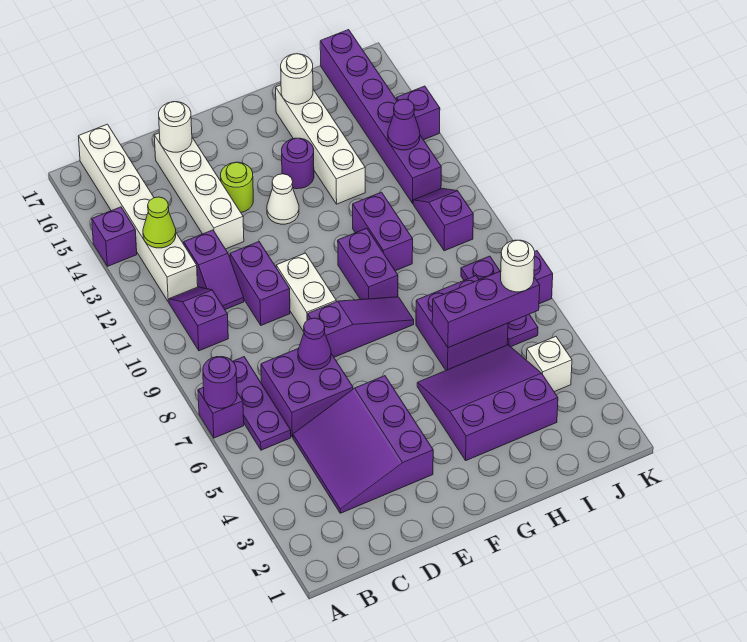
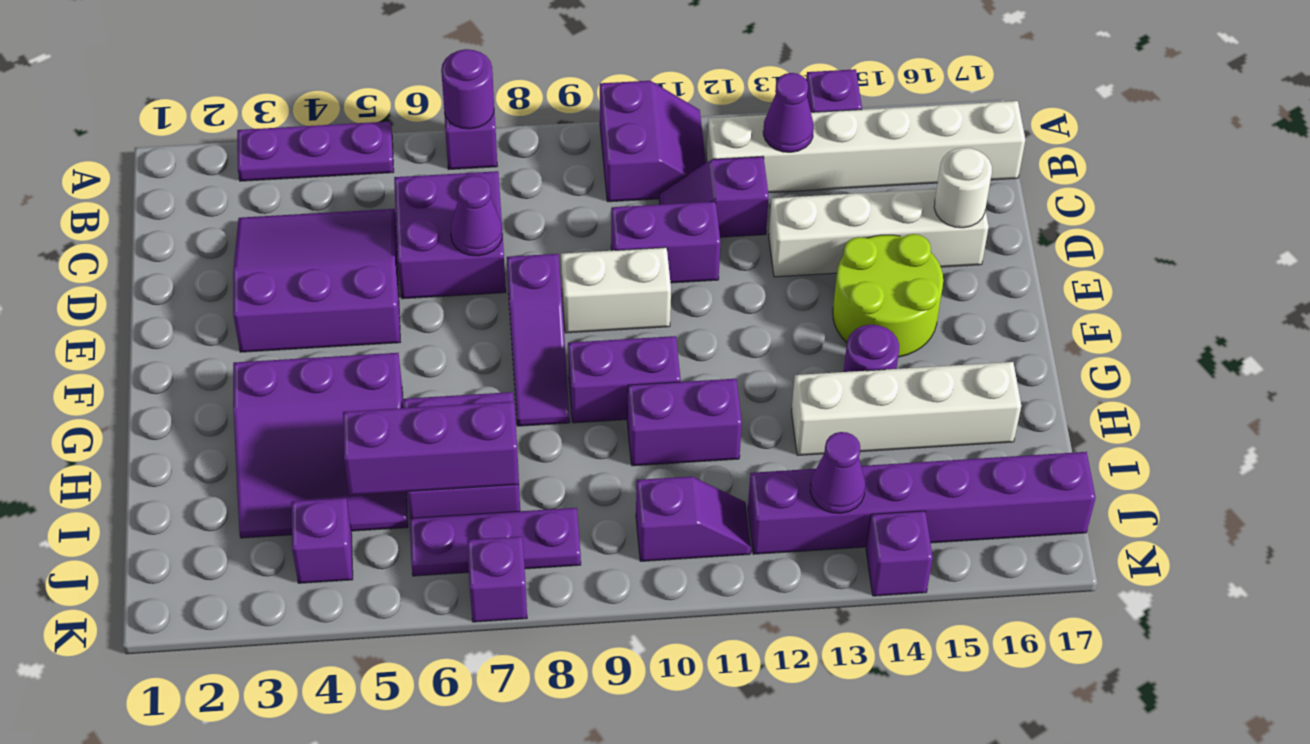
purple 1x3 plate [233,357,291,450] -> purple 1x3 plate moved to [237,121,394,181]
purple 1x2 slope [169,287,228,351] -> purple 2x2 slope [600,81,706,202]
lime 1x1 cone [143,197,176,248] -> purple 1x1 cone [763,73,814,152]
lime 1x1 round brick [221,162,253,212] -> lime 2x2 round brick [833,234,943,357]
white 1x1 cone [267,174,299,224] -> none
purple 3x3 slope [417,345,558,460] -> purple 3x3 slope turned to [233,353,408,538]
purple 1x3 brick [432,271,540,348] -> purple 1x3 brick turned to [343,401,519,495]
white 1x1 round brick [281,54,313,104] -> none
white 1x1 brick [526,336,572,392] -> purple 1x1 brick [291,498,353,583]
white 1x1 round brick [501,240,535,292] -> none

